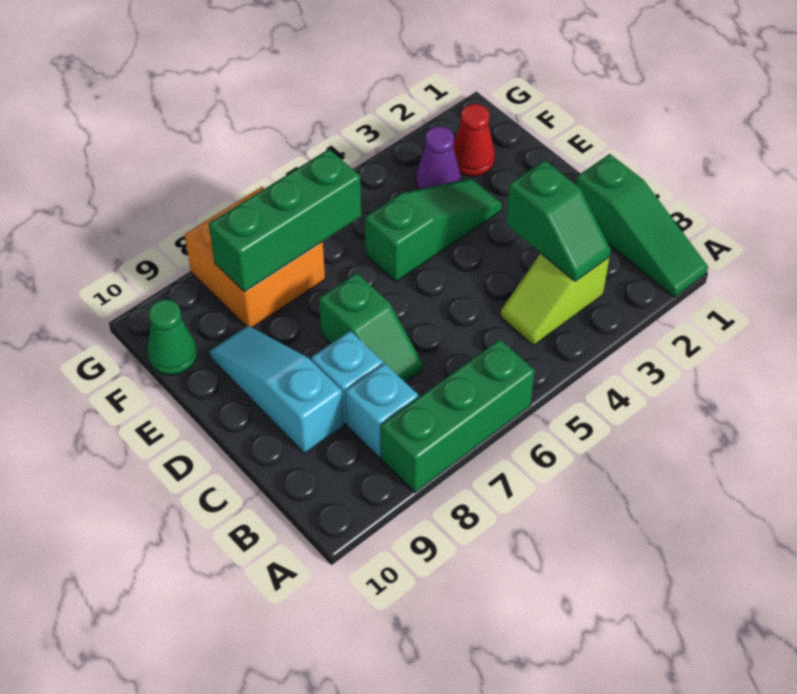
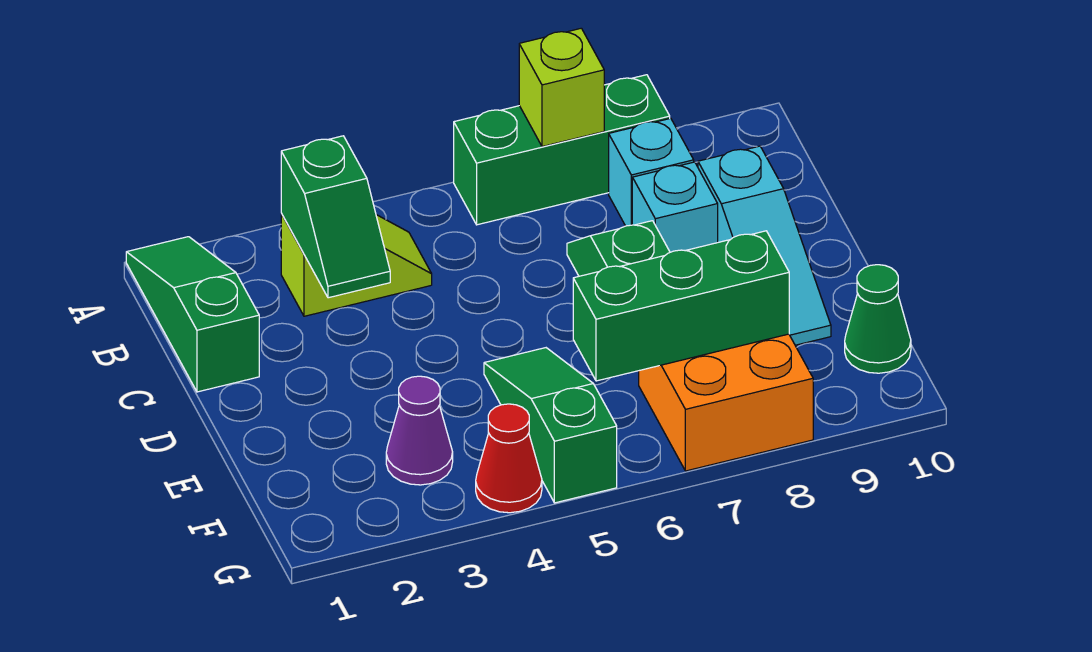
none -> lime 1x1 brick [519,28,604,147]
green 1x2 slope [506,160,611,281] -> green 1x2 slope turned to [281,136,390,298]
green 1x3 slope [365,179,502,282] -> green 1x3 slope turned to [484,348,617,503]
red 1x1 cone [453,104,495,176] -> red 1x1 cone moved to [476,404,542,513]

